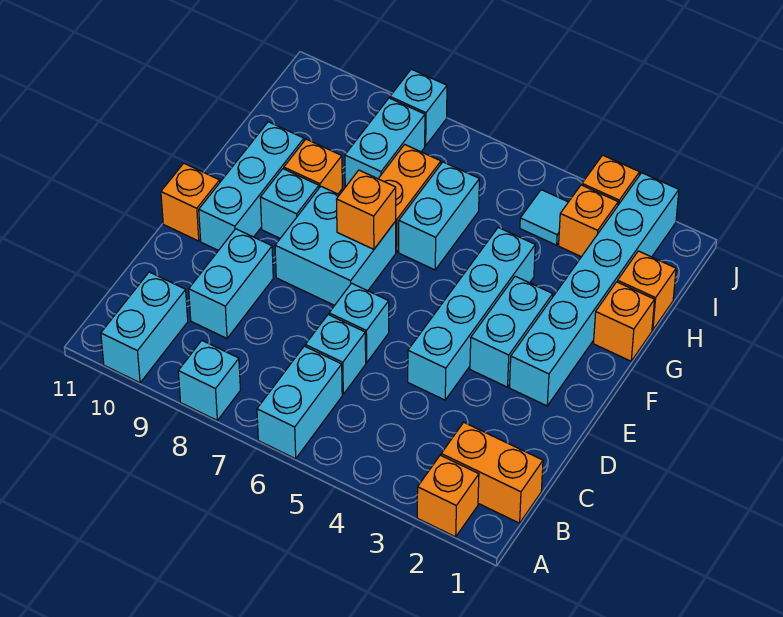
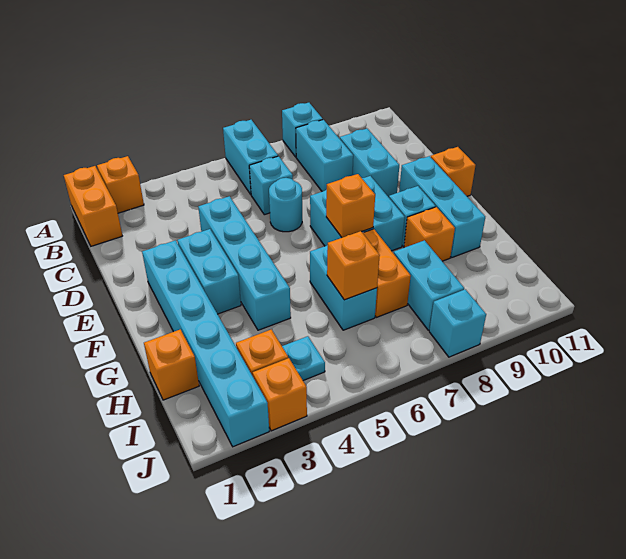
cyan 1x2 brick [101,272,188,383] -> cyan 1x2 brick moved to [296,120,353,192]
orange 1x2 brick [441,422,543,523] -> orange 1x2 brick turned to [64,166,122,246]
cyan 1x1 brick [329,283,389,363] -> cyan 1x1 round brick [269,178,302,232]
orange 1x1 brick [593,282,655,361] -> orange 1x1 brick moved to [327,231,380,300]
cyan 1x1 tile [520,190,568,245] -> cyan 1x1 plate [282,336,325,381]

